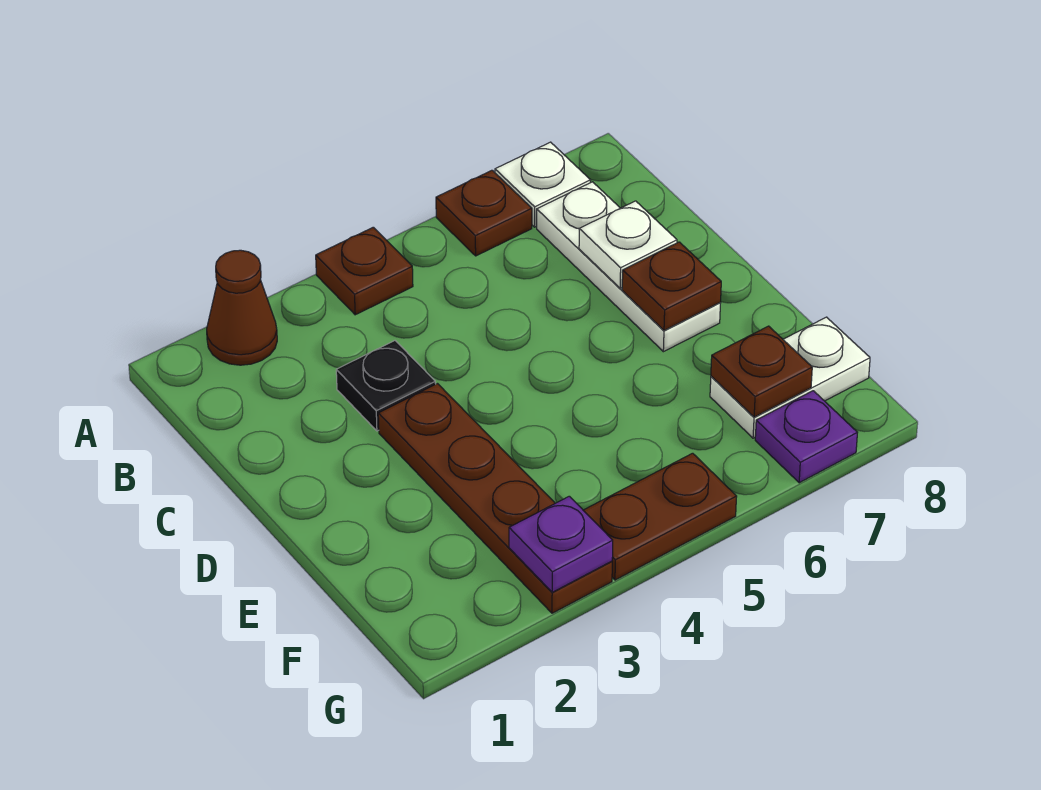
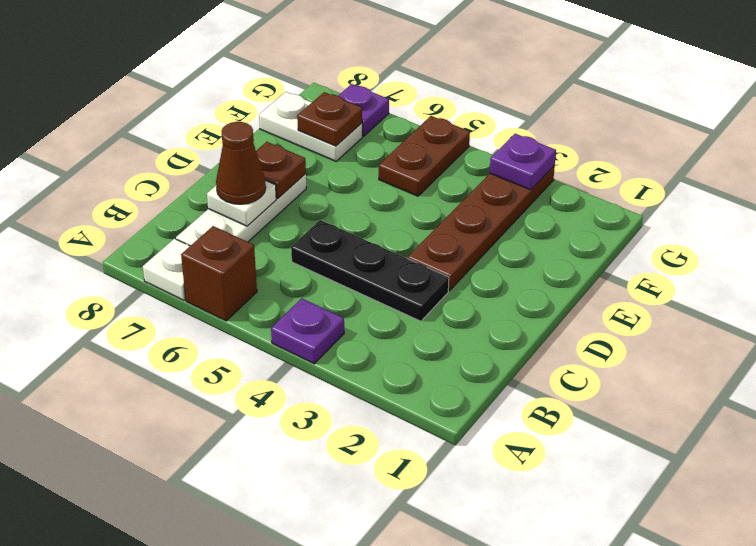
brown 1x1 cone [207,250,277,365] -> brown 1x1 cone moved to [216,122,266,204]
brown 1x1 plate [316,227,413,315] -> purple 1x1 plate [271,298,344,364]
brown 1x1 plate [436,170,532,256] -> brown 1x1 brick [181,226,257,321]
black 1x1 plate [336,341,435,431] -> black 1x3 plate [291,220,449,321]
brown 1x2 plate [583,453,737,580] -> brown 1x2 plate turned to [379,116,470,196]

